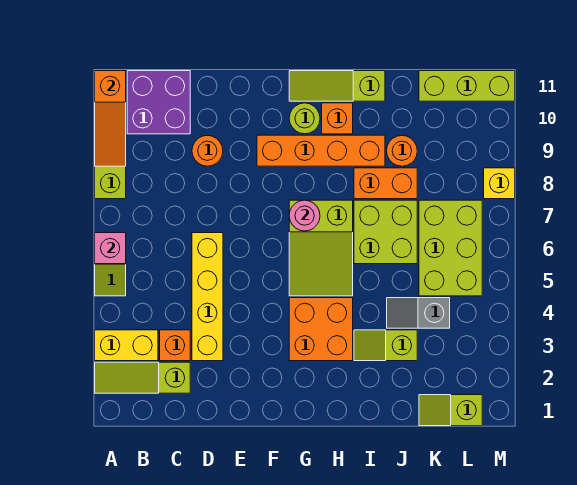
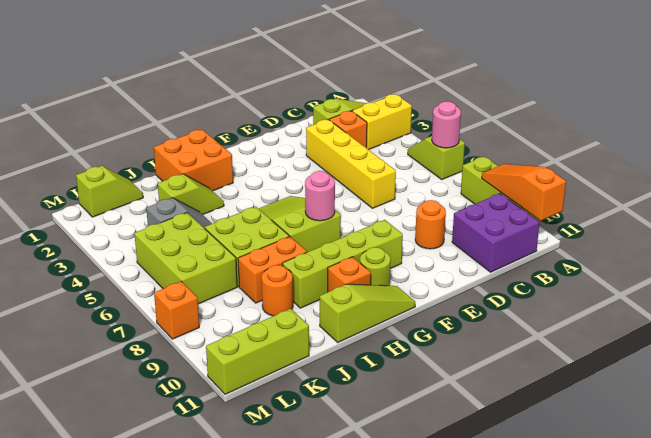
pink 1x1 brick [95,233,126,264] -> pink 1x1 round brick [432,101,461,148]
orange 1x4 brick [257,135,385,166] -> lime 1x4 brick [283,220,403,308]
orange 2x2 brick [289,298,353,361] -> orange 2x2 brick moved to [154,130,233,191]
yellow 1x1 brick [484,168,515,199] -> orange 1x1 brick [154,281,199,339]

